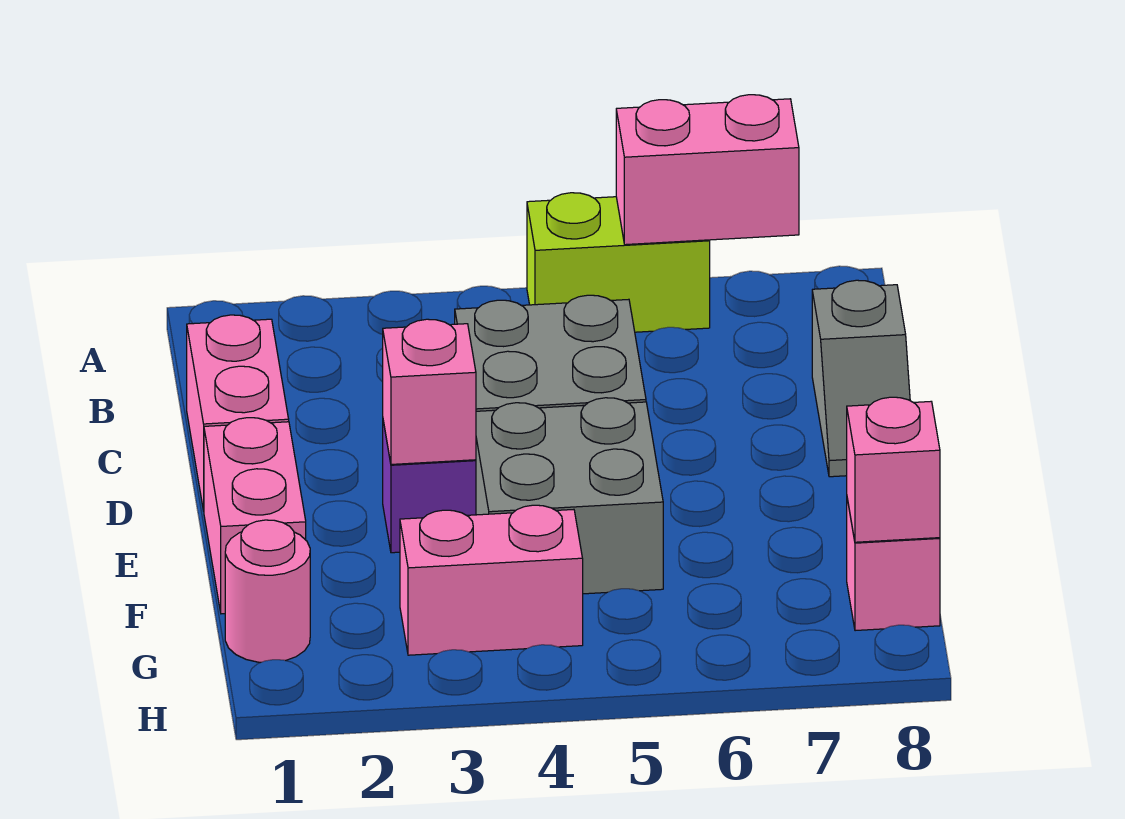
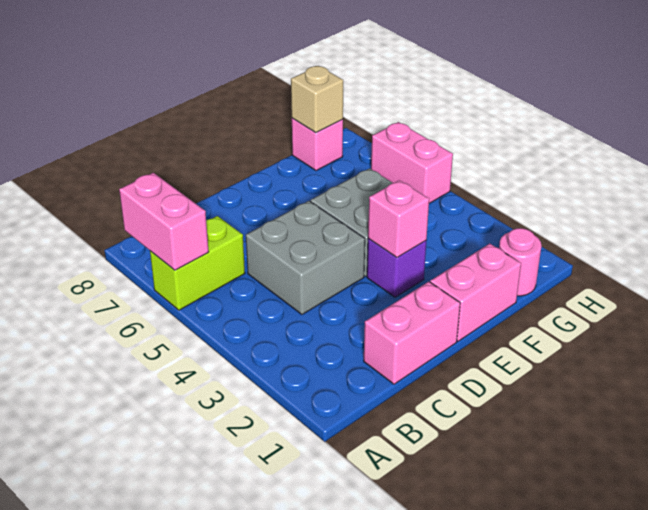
lime 1x2 brick [527,193,710,332] -> lime 1x2 brick turned to [150,216,245,310]
grey 1x2 slope [812,280,910,477] -> none
pink 1x2 brick [400,505,583,655] -> pink 1x2 brick moved to [371,122,453,203]
pink 1x1 brick [847,397,940,542] -> tan 1x1 brick [291,66,343,133]

